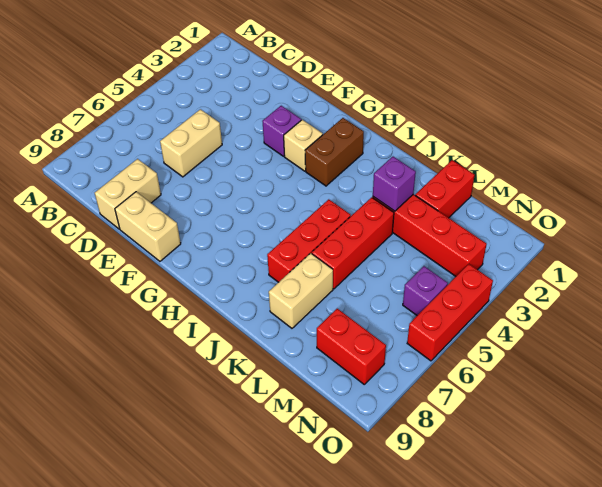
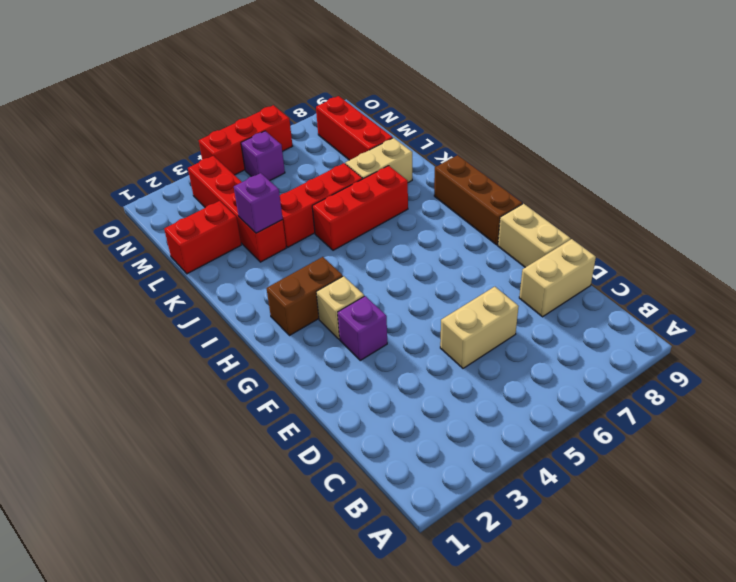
none -> brown 1x3 brick [434,155,522,245]
red 1x2 brick [317,309,386,384] -> red 1x3 brick [316,96,393,160]

